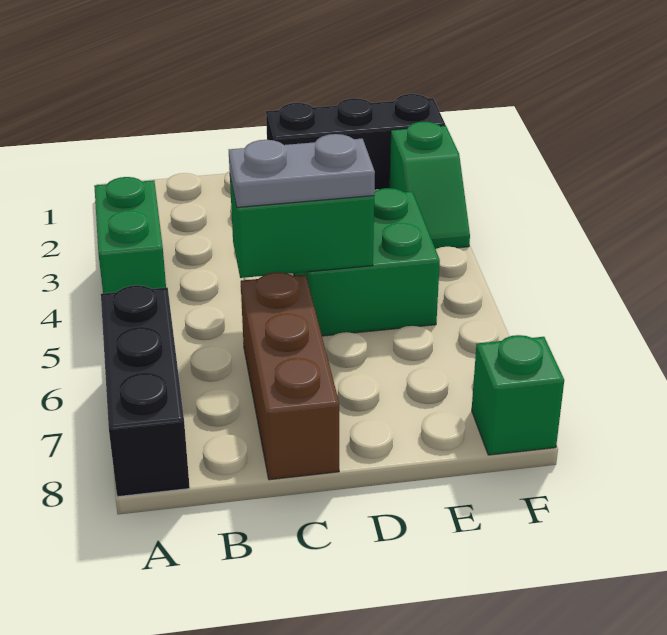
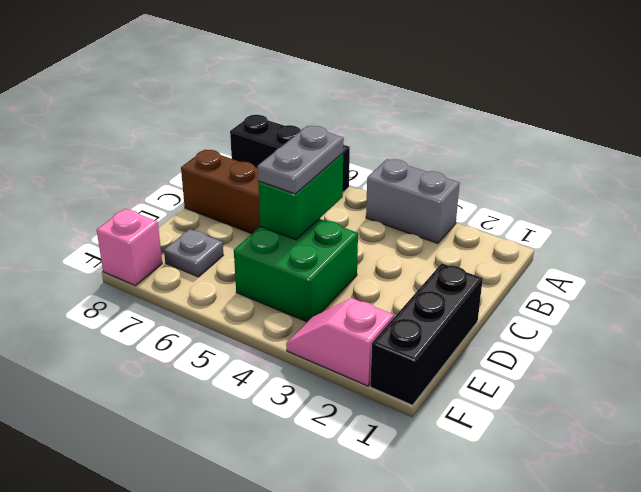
green 1x2 brick [94,177,166,293] -> grey 1x2 brick [366,159,460,243]
none -> grey 1x1 plate [164,229,223,277]
green 1x2 slope [389,122,470,249] -> pink 1x2 slope [286,298,394,386]
green 1x1 brick [472,335,564,455] -> pink 1x1 brick [97,209,162,286]

